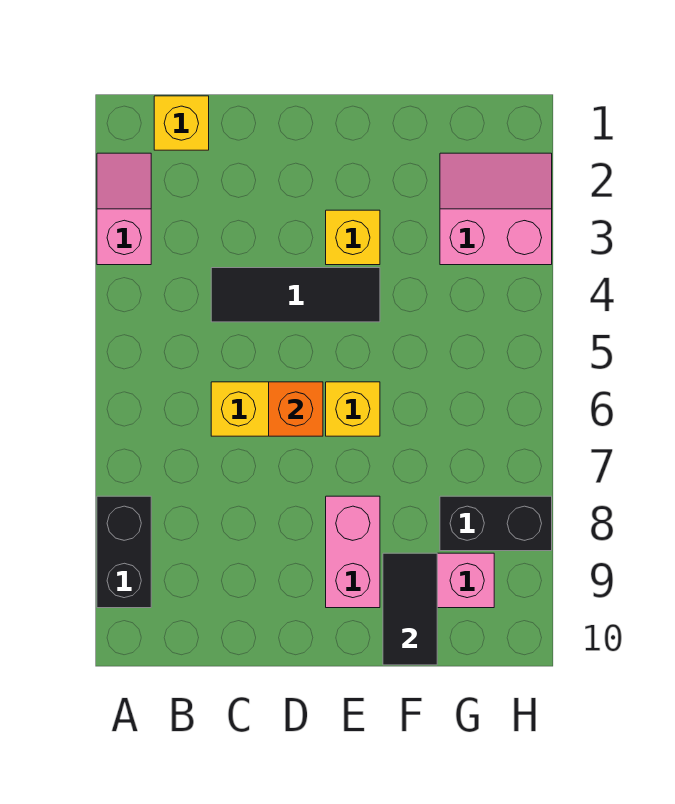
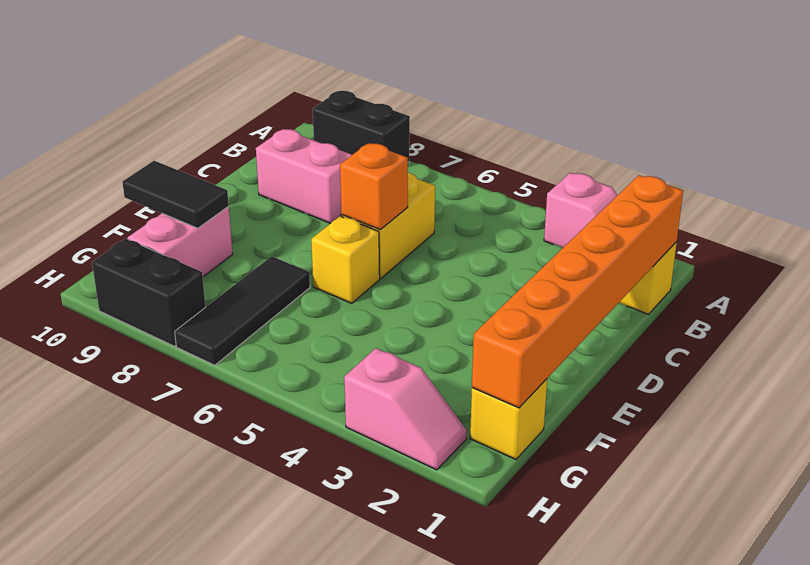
none -> orange 1x6 brick [472,175,683,408]
black 1x3 tile [211,268,380,322] -> black 1x3 tile moved to [175,256,310,365]
yellow 1x1 brick [326,210,380,265] -> yellow 1x1 brick moved to [470,379,547,459]
pink 1x2 brick [326,496,380,608] -> pink 1x2 brick moved to [256,129,352,224]
pink 2x2 slope [440,153,552,265] -> pink 1x2 slope [344,348,467,470]
black 1x2 brick [440,496,552,551] -> black 1x2 brick turned to [92,239,205,346]

